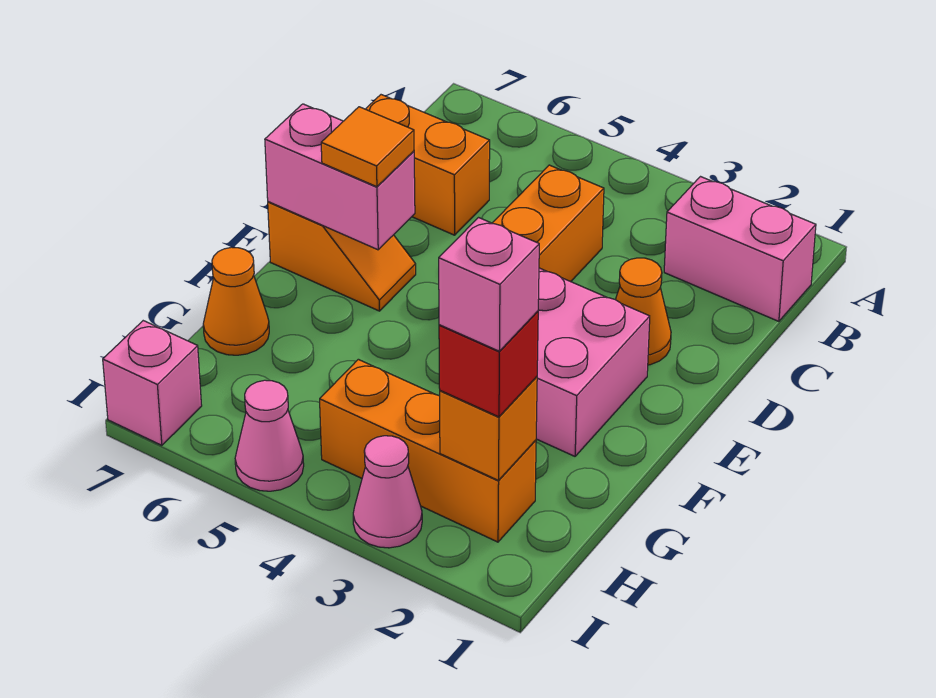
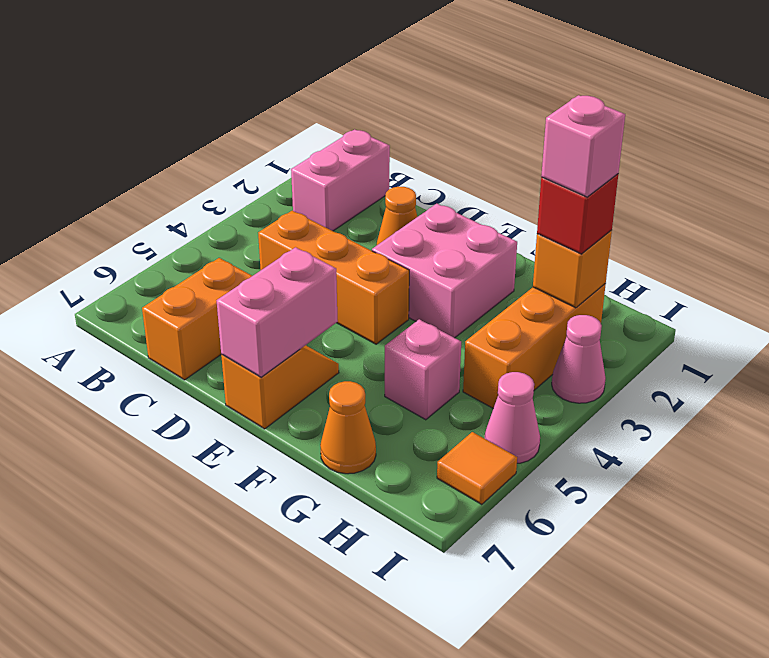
orange 1x1 tile [321,107,414,187] -> orange 1x1 tile moved to [437,432,517,505]
pink 1x1 brick [103,321,202,445] -> pink 1x1 brick moved to [385,319,461,420]

